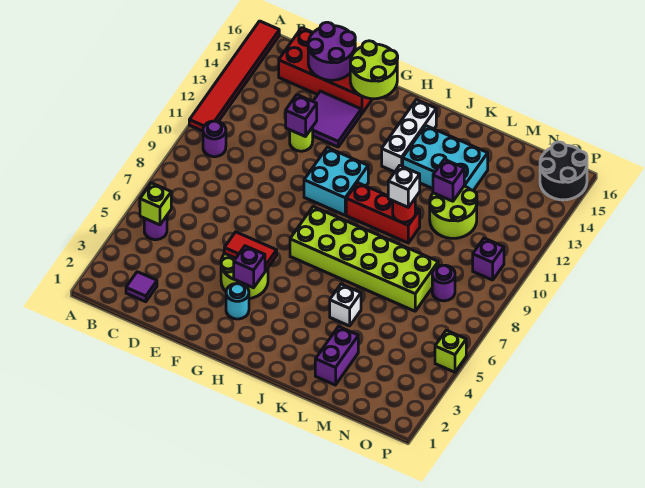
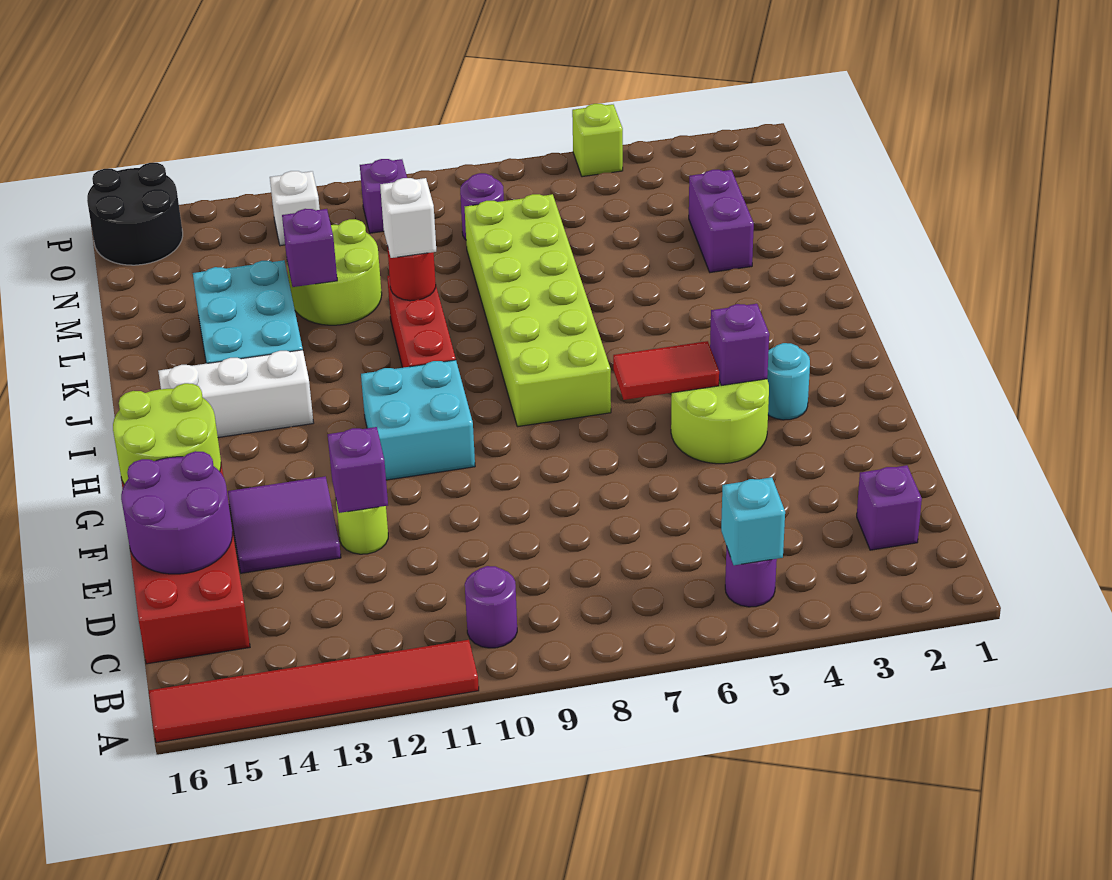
lime 1x1 brick [140,183,171,225] -> cyan 1x1 brick [721,477,785,565]
purple 1x1 tile [126,272,157,302] -> purple 1x1 brick [857,465,922,550]
red 1x2 tile [224,232,277,271] -> red 1x2 tile turned to [613,341,719,400]
white 1x1 brick [330,284,361,326] -> white 1x1 brick moved to [270,171,320,246]
purple 1x2 brick [315,327,358,385] -> purple 1x2 brick turned to [689,170,754,272]

